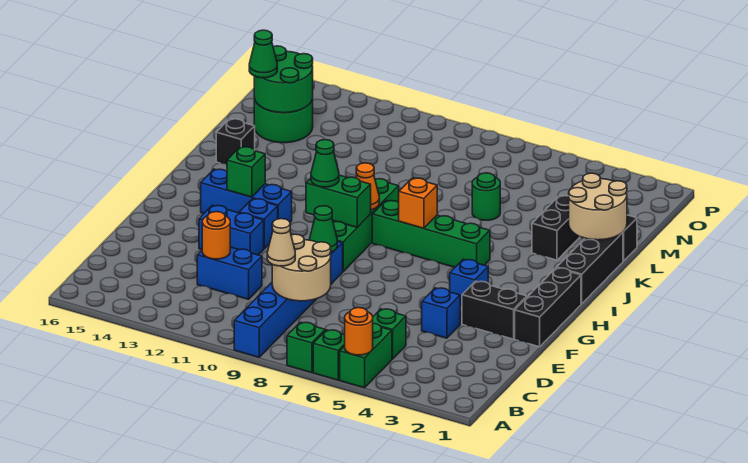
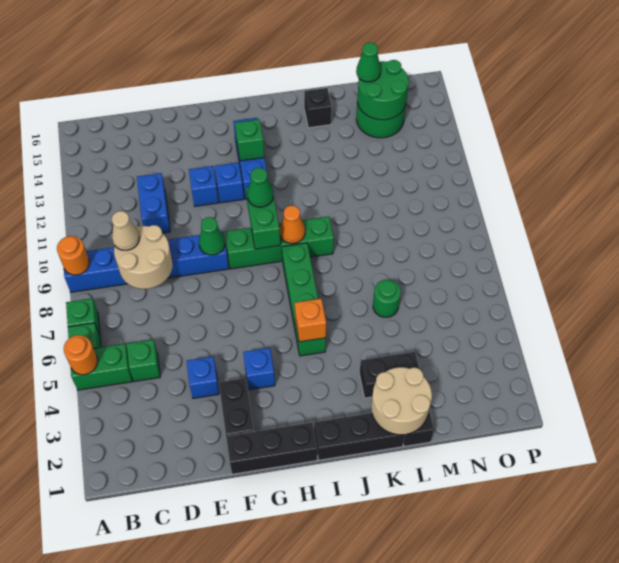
orange 1x1 round brick [202,212,230,259] -> orange 1x1 round brick moved to [57,236,89,275]
blue 1x2 brick [199,205,264,255] -> blue 1x1 brick [189,166,219,206]
orange 1x1 brick [399,178,437,228] -> orange 1x1 brick moved to [295,299,326,342]

